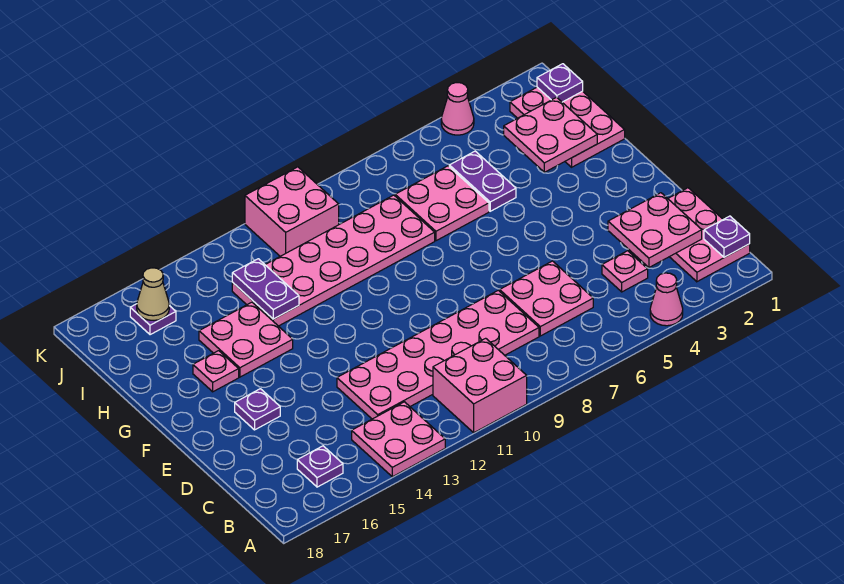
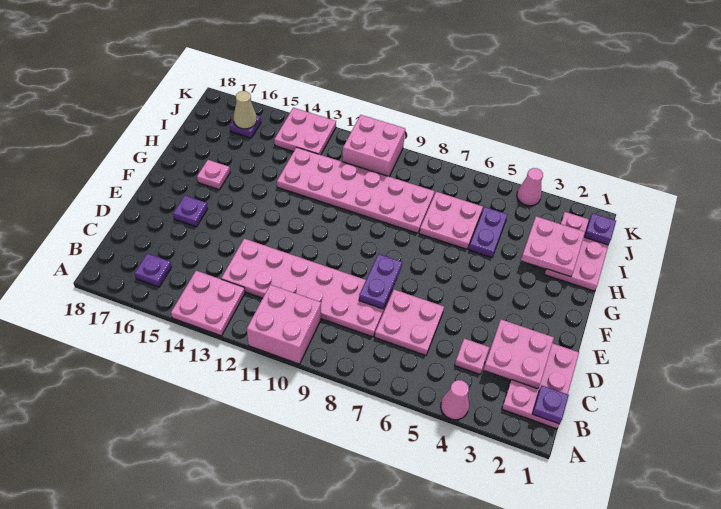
pink 2x2 plate [199,302,293,377] -> pink 2x2 plate moved to [274,108,336,155]
purple 1x2 plate [232,259,299,319] -> purple 1x2 plate moved to [359,254,402,309]

